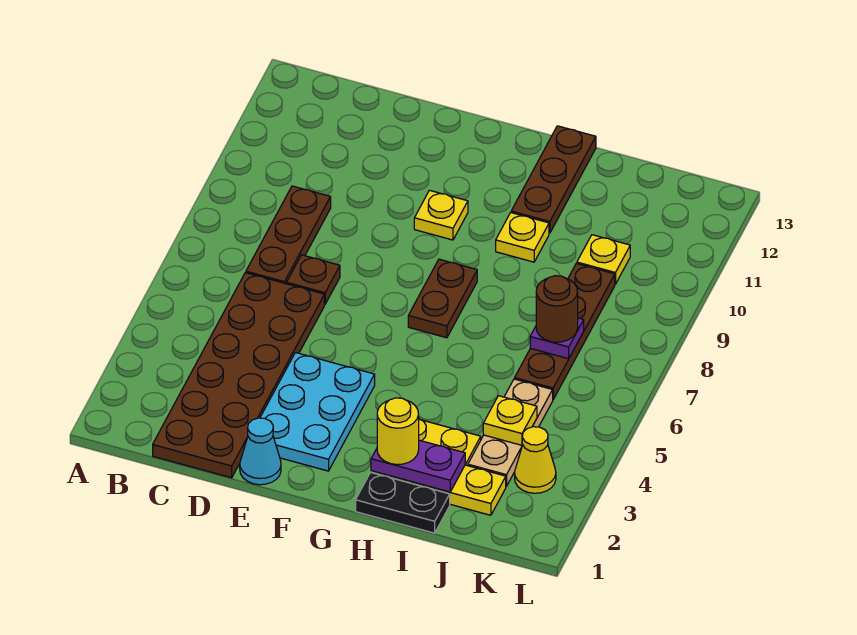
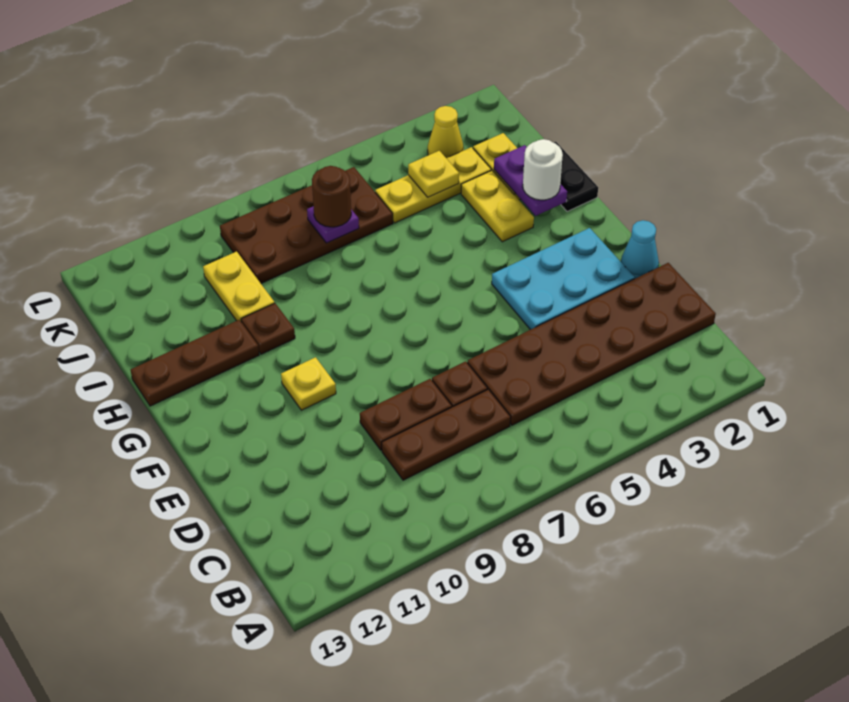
brown 1x2 plate [408,259,477,338] -> brown 1x2 plate moved to [360,379,452,450]
yellow 1x1 round brick [377,398,419,465] -> white 1x1 round brick [523,139,563,200]
yellow 1x1 plate [496,213,549,262] -> brown 1x1 plate [241,303,295,354]
tan 1x3 plate [468,379,553,486] -> yellow 1x3 plate [375,147,491,223]
brown 1x4 plate [515,264,615,399] -> brown 2x4 plate [220,167,393,283]
yellow 1x1 plate [577,235,630,284] -> yellow 1x2 plate [203,251,274,321]

